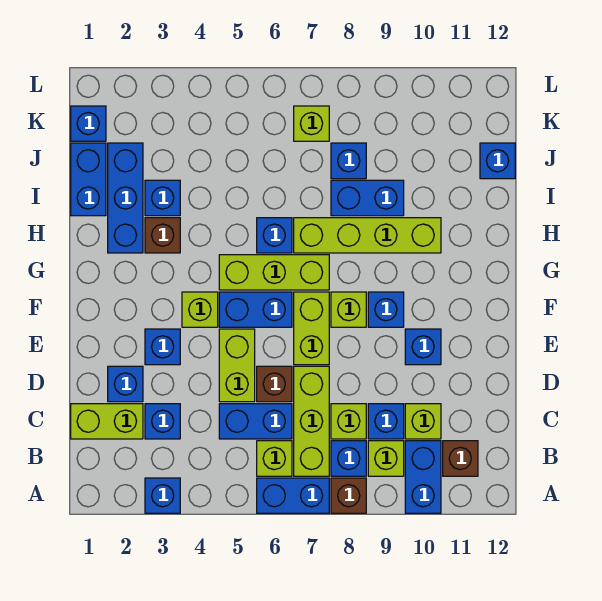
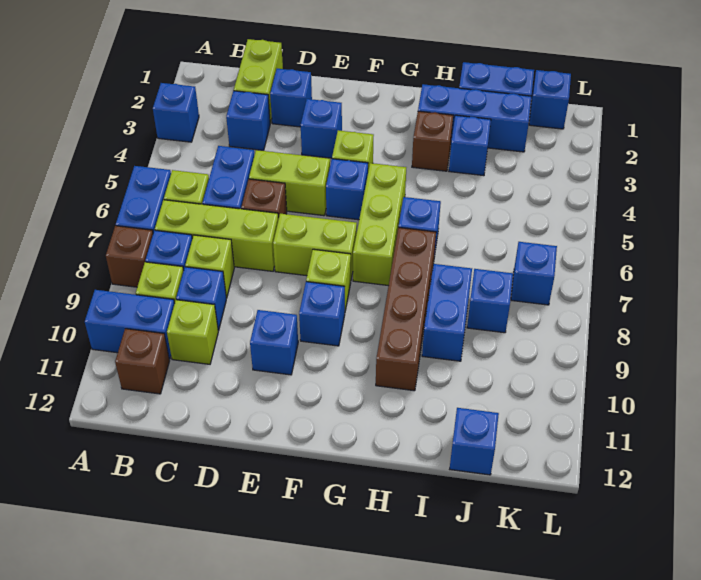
blue 1x2 brick [219,292,292,327] -> blue 1x1 brick [326,159,368,220]
lime 1x4 brick [294,218,441,253] -> brown 1x4 brick [376,227,436,391]
lime 1x1 brick [294,106,329,141] -> blue 1x1 brick [511,242,557,305]

